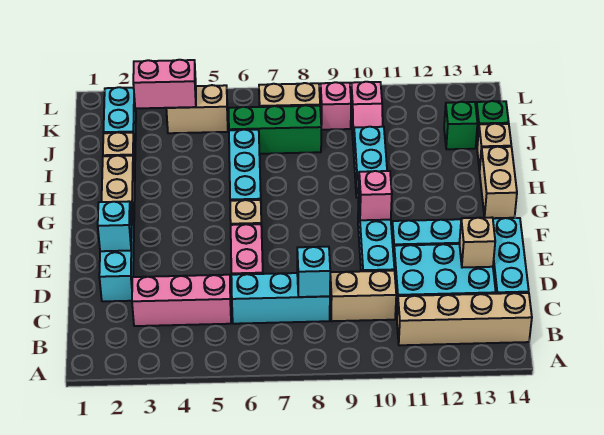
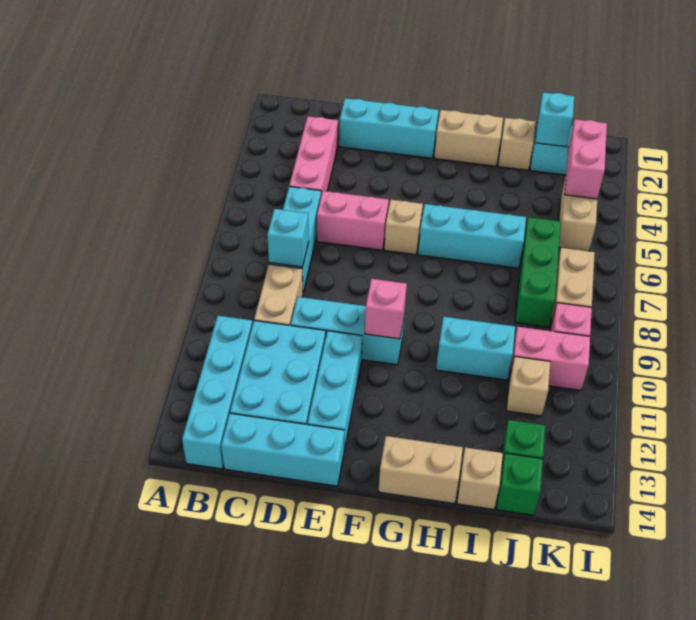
tan 1x4 brick [397,293,532,345] -> cyan 1x4 brick [182,316,253,469]
tan 1x1 brick [459,217,495,268] -> tan 1x1 brick moved to [506,357,550,416]
cyan 1x1 brick [98,201,132,251] -> cyan 1x1 brick moved to [535,92,574,147]
pink 1x2 slope [351,82,383,151] -> pink 1x2 brick [509,327,590,390]

